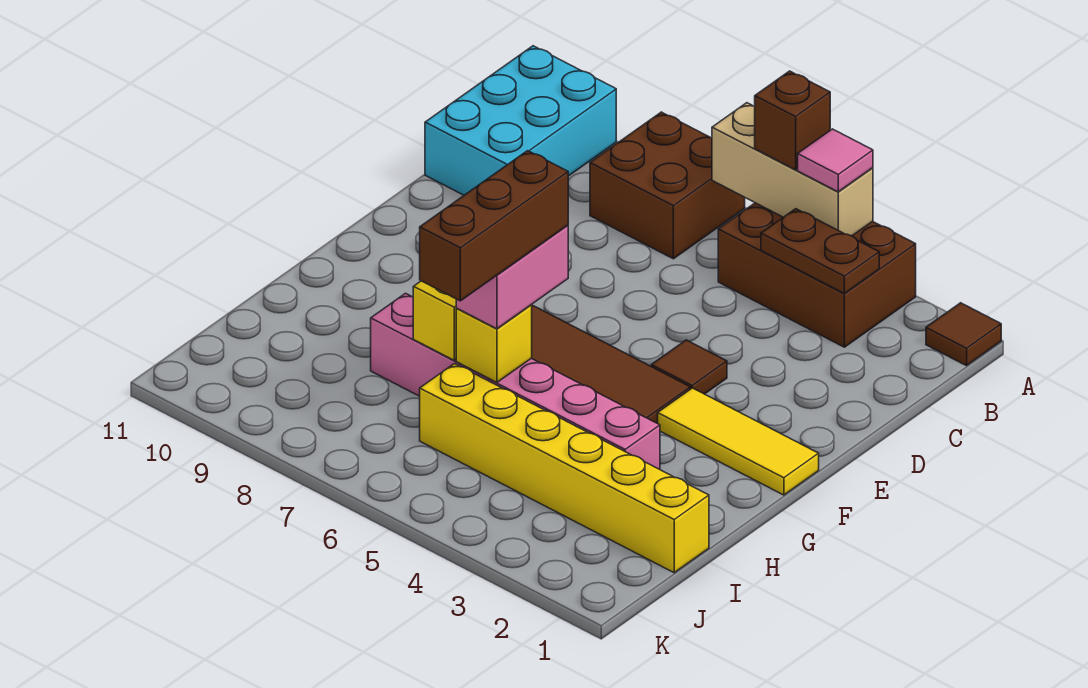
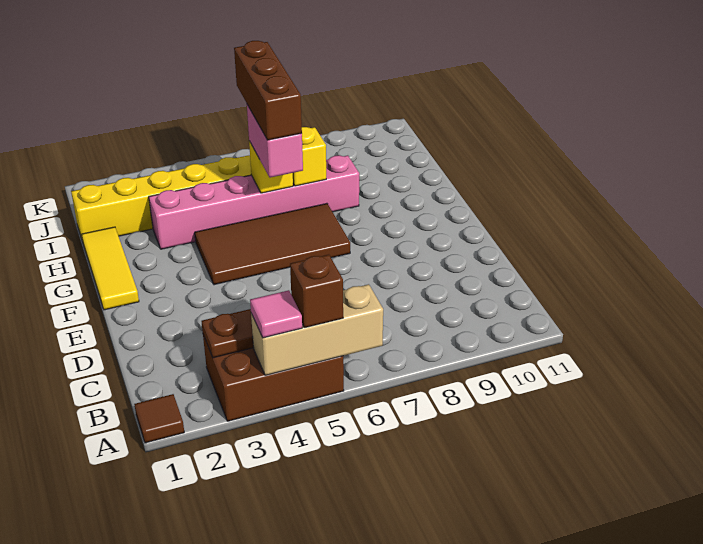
brown 2x2 brick [590,112,745,259] -> none
cyan 2x3 brick [425,46,616,195] -> none
brown 1x1 tile [651,340,727,394] -> none
yellow 1x3 tile [658,388,819,495] -> yellow 1x3 tile turned to [82,227,139,310]

